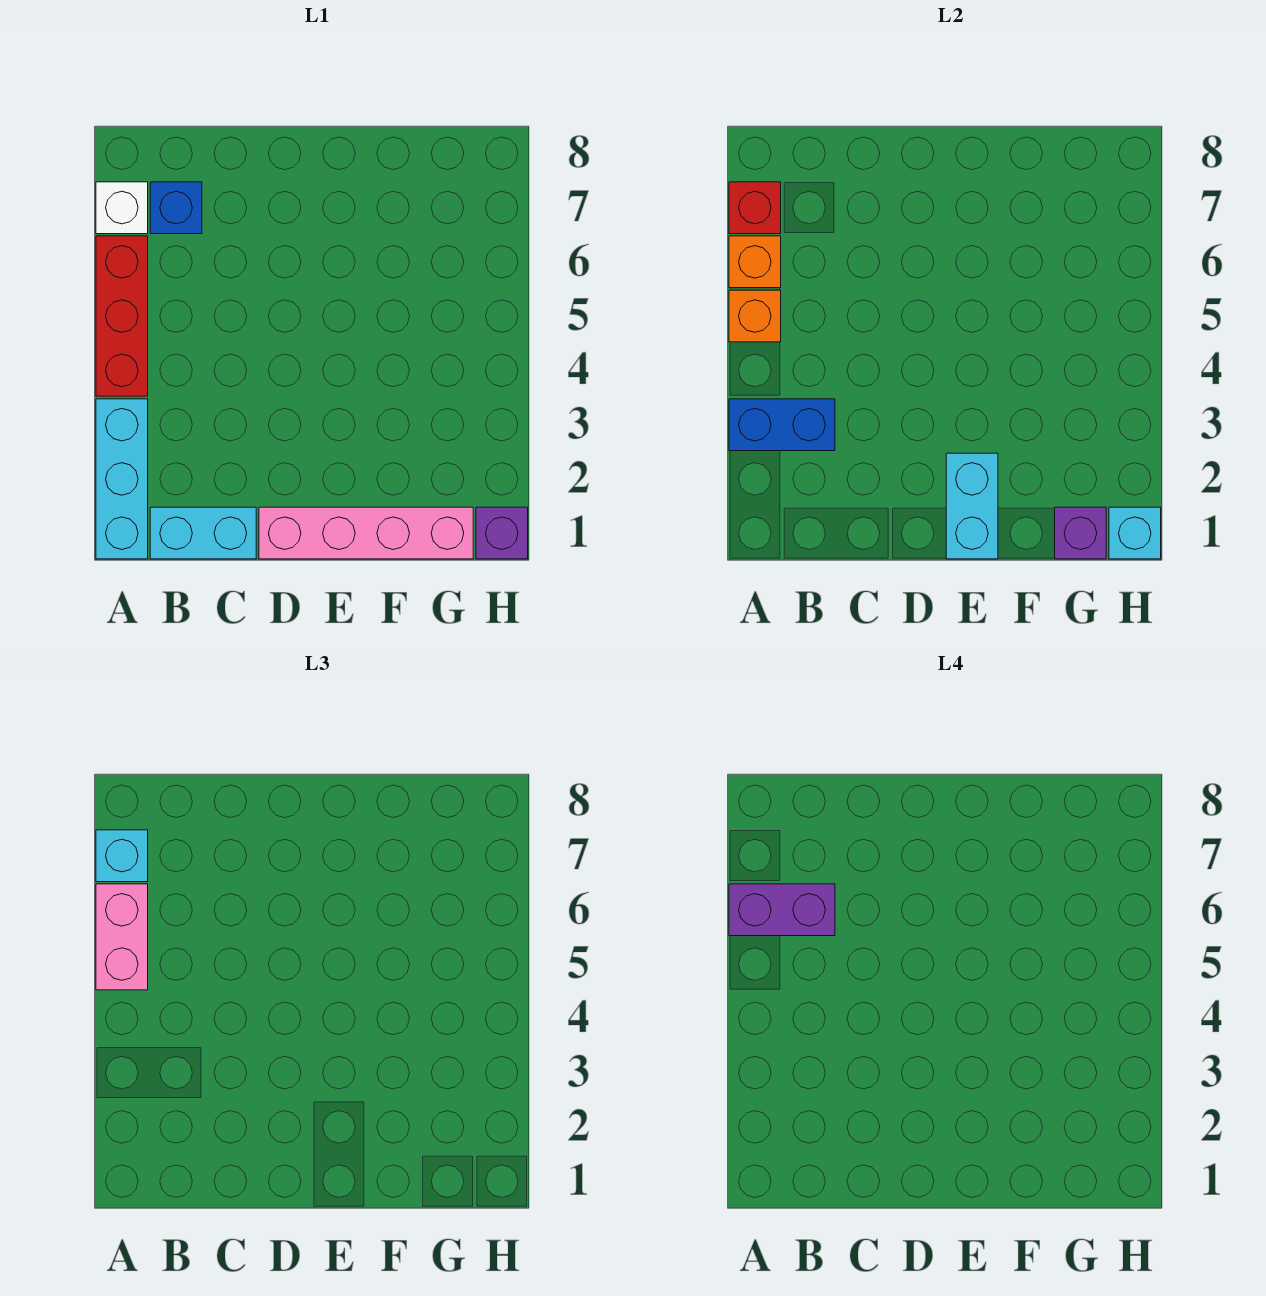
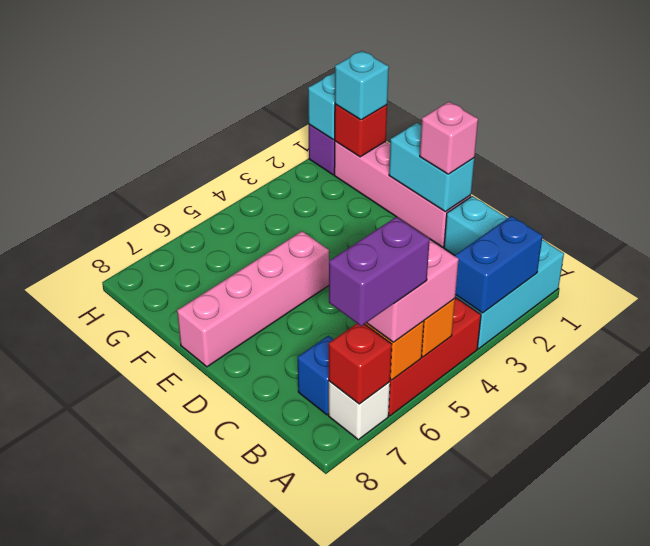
blue 1x2 brick [729,399,835,451] -> blue 1x2 brick turned to [455,216,543,313]
purple 1x2 brick [729,884,835,936] -> purple 1x2 brick turned to [329,217,430,326]
cyan 1x1 brick [96,830,148,882] -> cyan 1x1 brick moved to [335,51,389,120]
none -> pink 1x1 brick [420,102,478,174]
cyan 1x2 brick [946,453,998,559] -> cyan 1x2 brick turned to [389,123,474,212]
none -> pink 1x4 brick [177,231,329,367]
purple 1x1 brick [1055,507,1106,559] -> red 1x1 brick [335,104,387,157]

